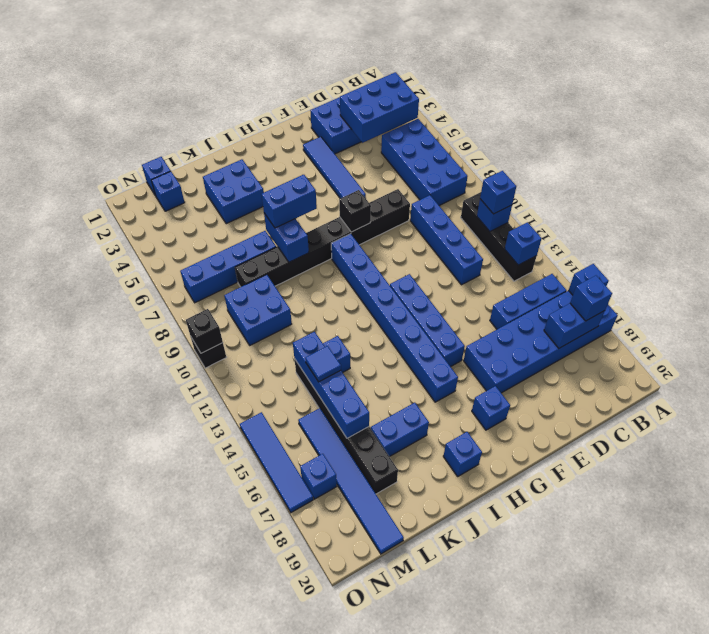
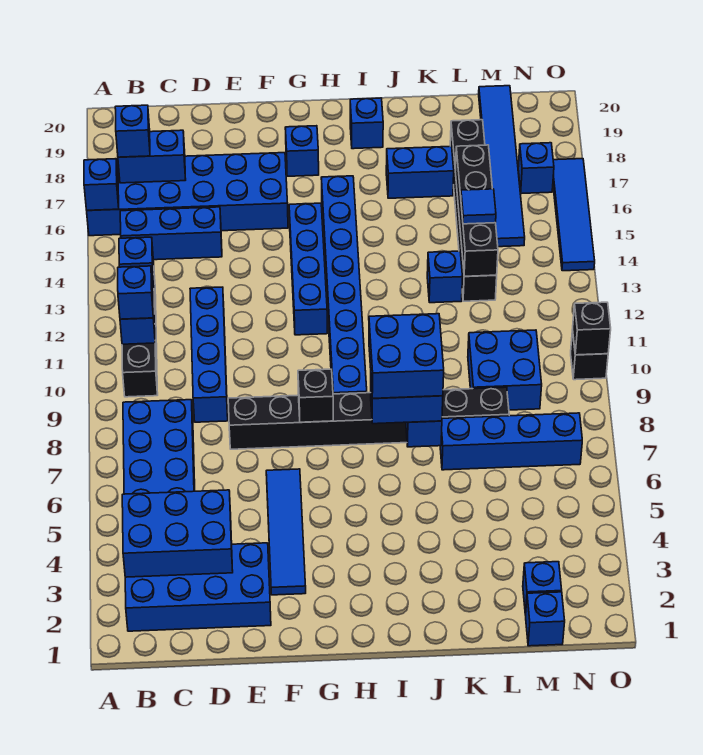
blue 2x2 brick [203,159,264,224] -> blue 2x2 brick moved to [369,314,444,398]
blue 1x4 brick [293,332,369,438] -> black 1x4 brick [455,145,498,276]

